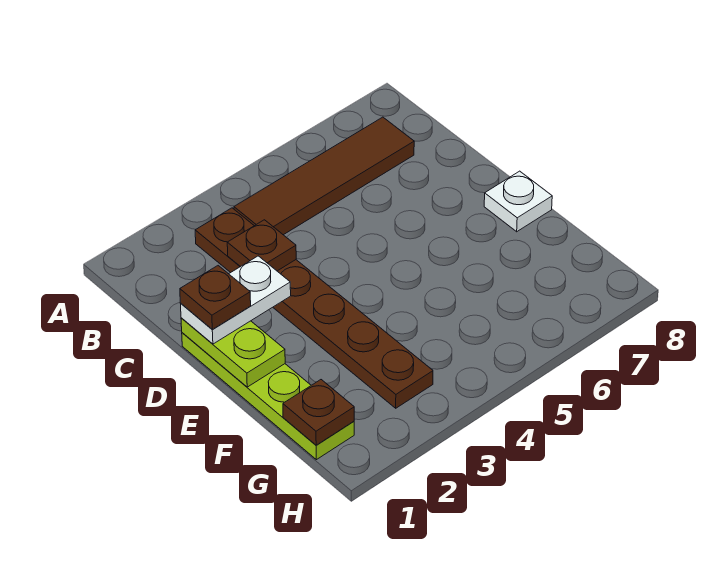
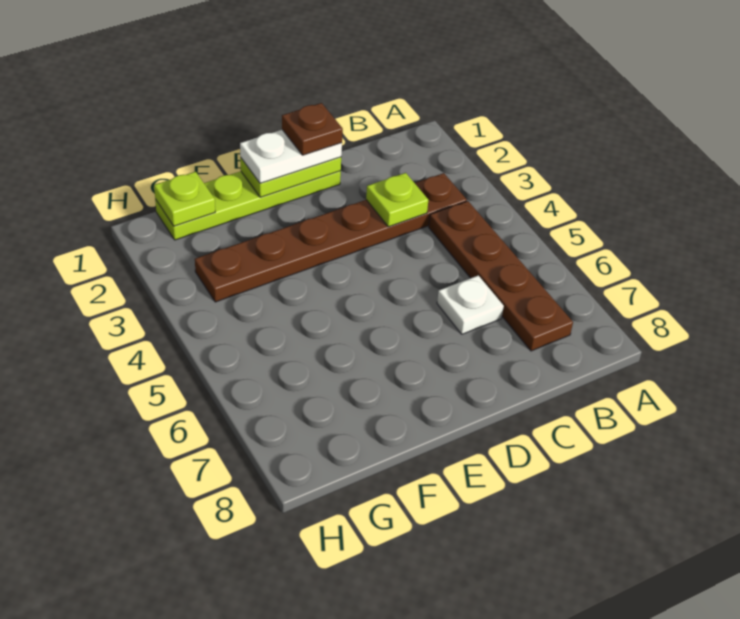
brown 1x4 tile [234,117,414,235] -> brown 1x4 plate [429,201,573,351]
brown 1x1 plate [227,220,296,271] -> lime 1x1 plate [366,173,428,227]
white 1x2 plate [181,256,291,344] -> white 1x2 plate turned to [240,130,342,183]
white 1x1 plate [484,171,552,232] -> white 1x1 plate moved to [437,275,504,334]
brown 1x1 plate [283,380,354,445] -> lime 1x1 plate [154,172,215,226]

